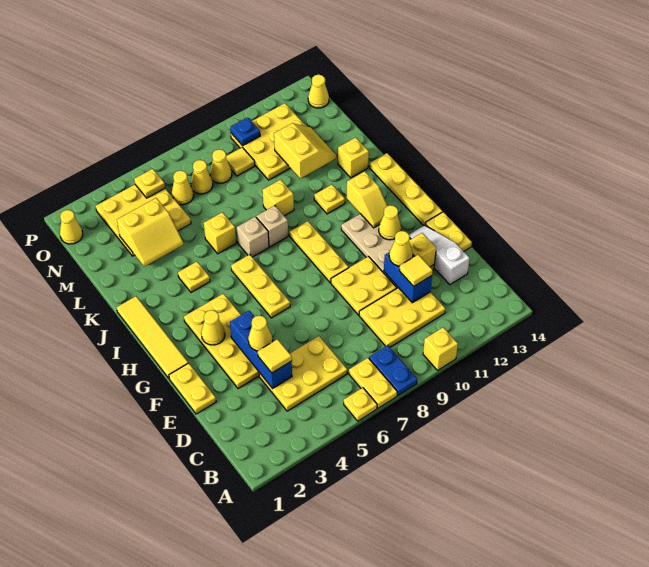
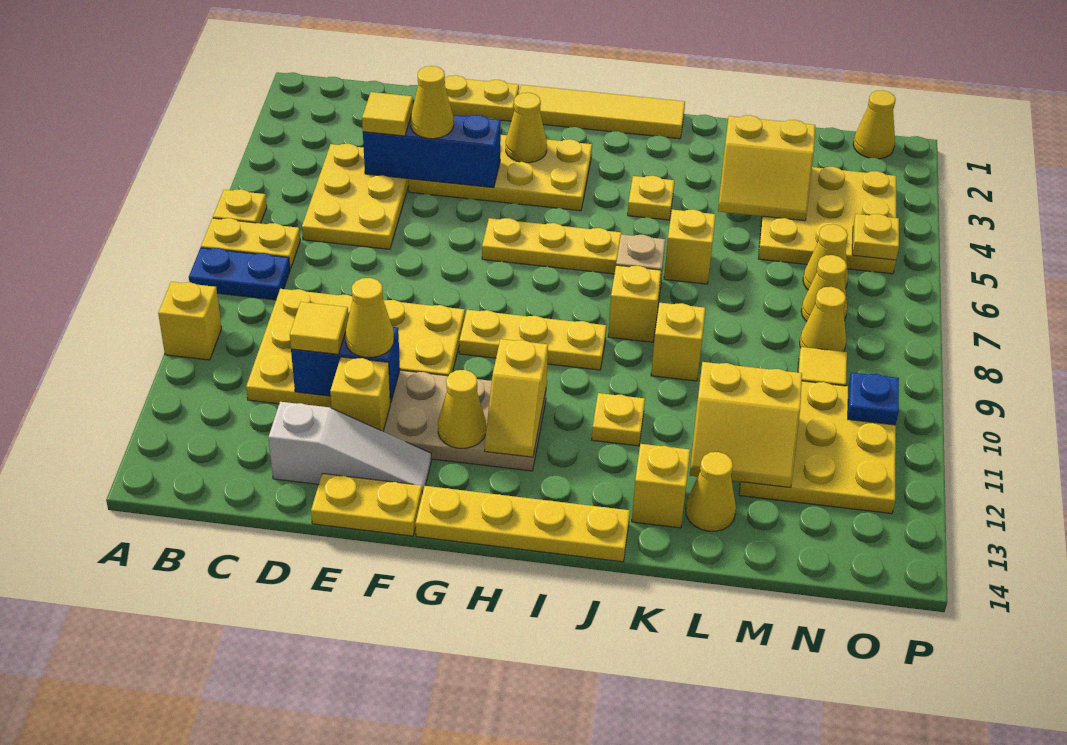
yellow 1x2 slope [347,171,388,228] -> yellow 1x2 slope turned to [485,339,548,457]
tan 1x1 brick [256,206,288,247] -> yellow 1x1 brick [608,265,661,342]
yellow 2x2 slope [117,198,183,267] -> yellow 2x2 slope turned to [718,115,815,221]
yellow 1x1 cone [308,75,329,108] -> yellow 1x1 cone moved to [686,452,736,531]

